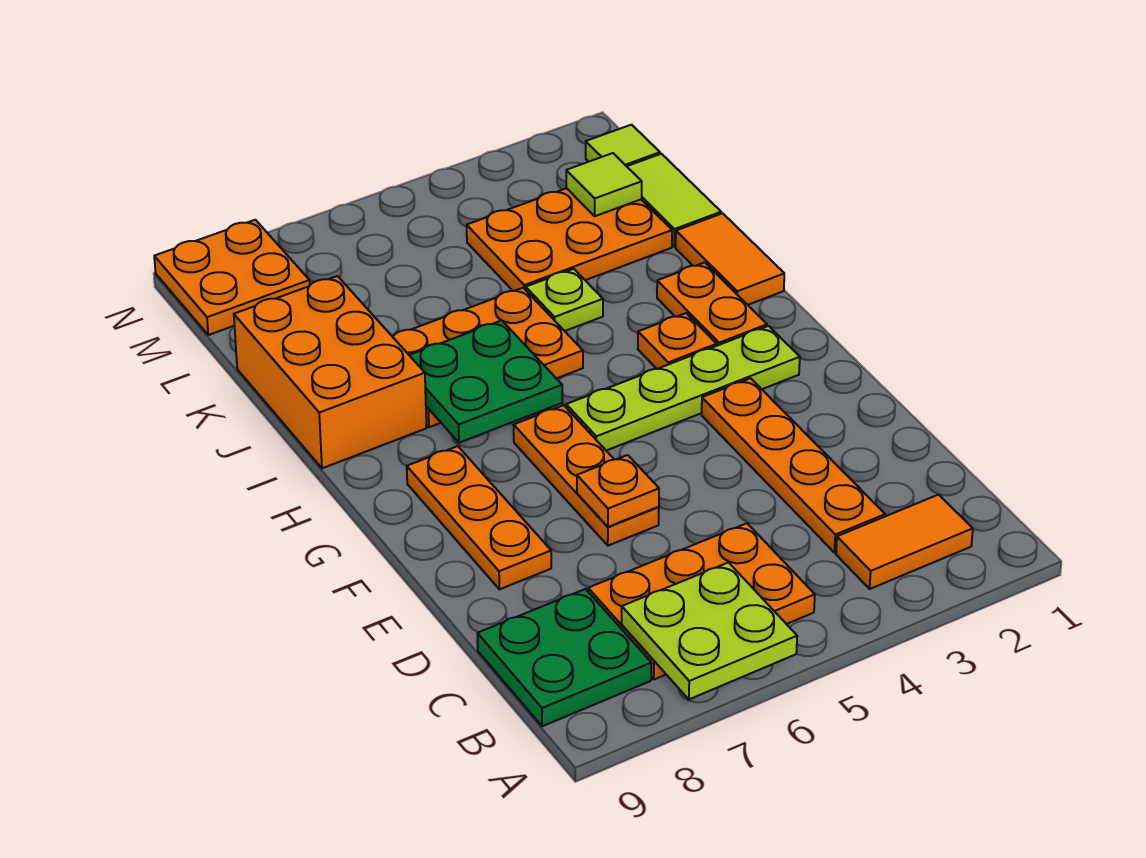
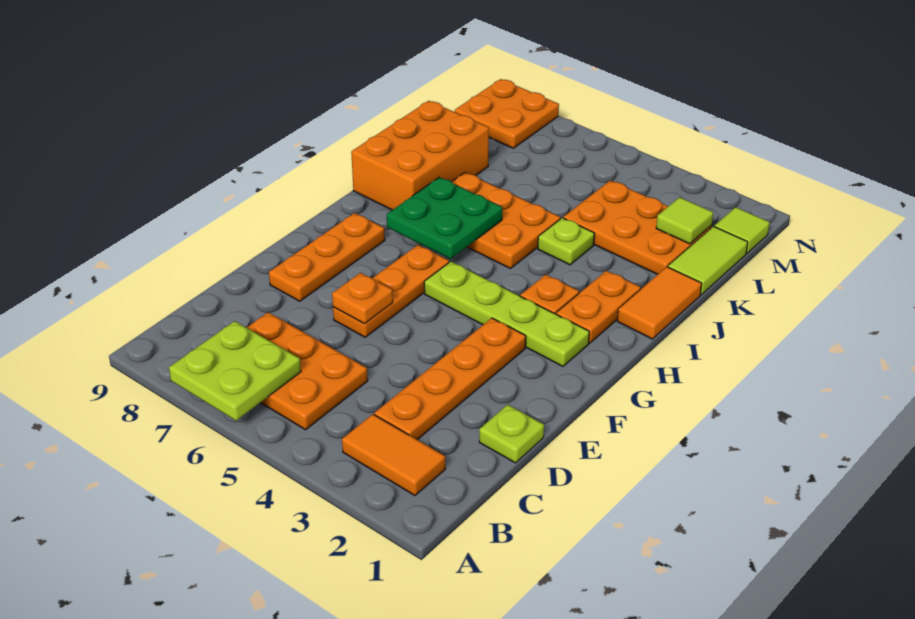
green 2x2 plate [477,589,651,726] -> none
none -> lime 1x1 plate [479,405,544,463]

